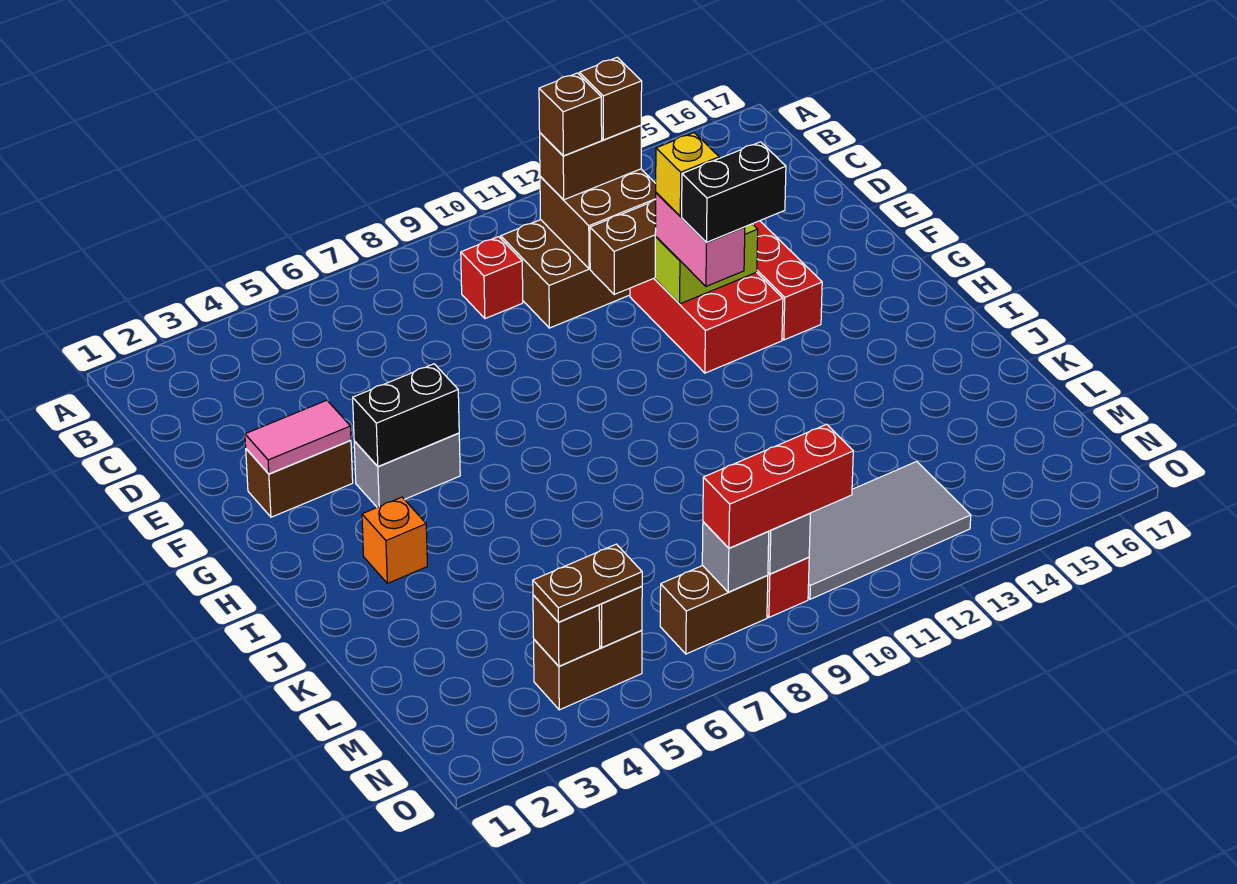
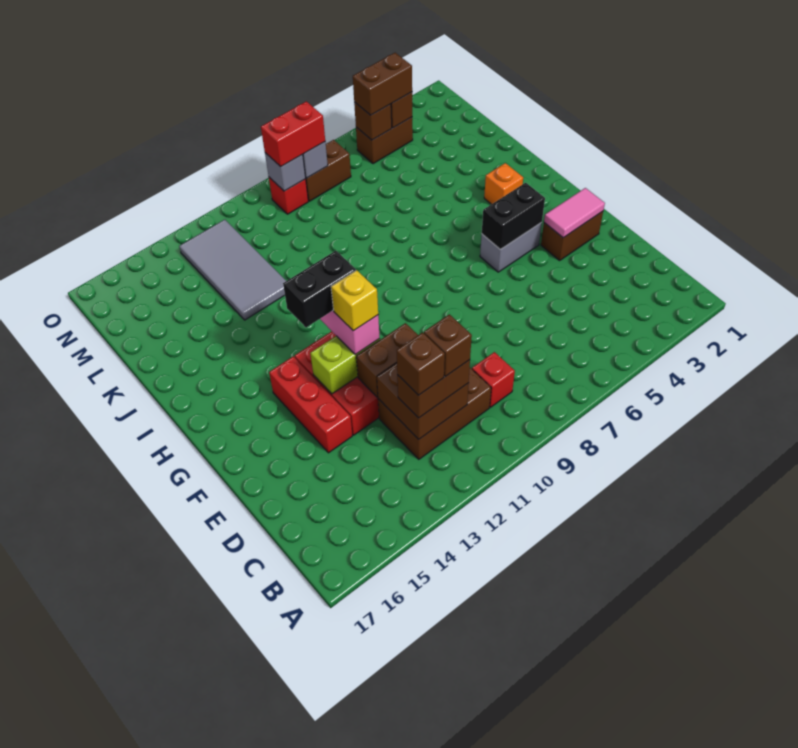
grey 2x4 tile [808,462,971,599] -> grey 2x4 tile turned to [179,220,286,320]
brown 1x2 plate [533,544,642,622] -> brown 1x2 brick [353,53,412,115]
red 1x3 brick [703,424,853,548] -> red 1x2 brick [261,101,325,167]

